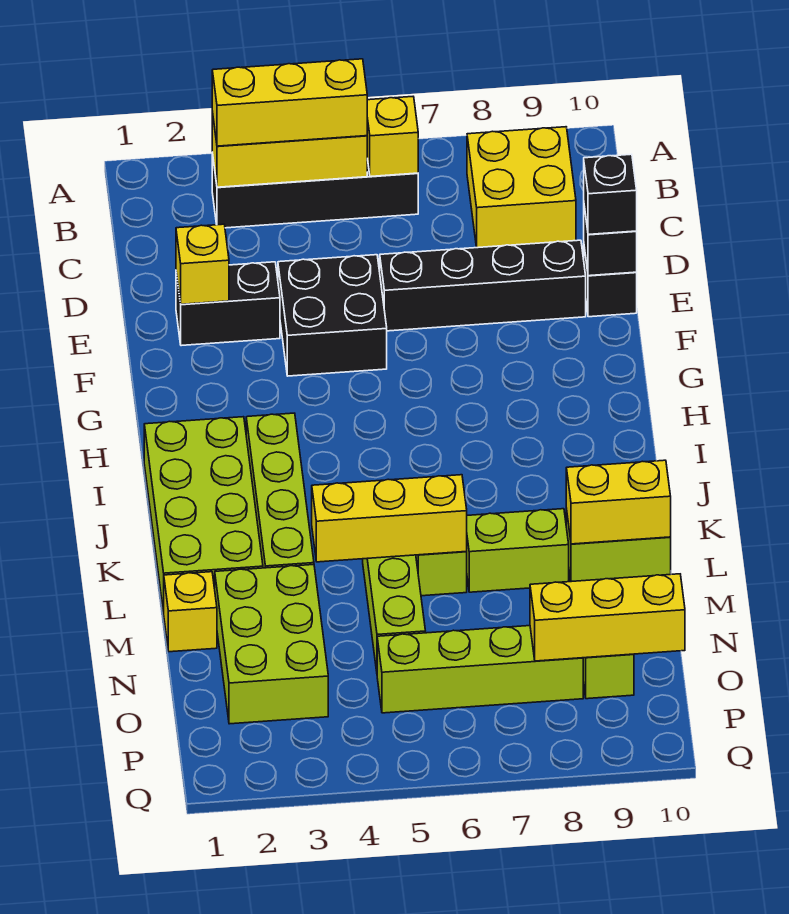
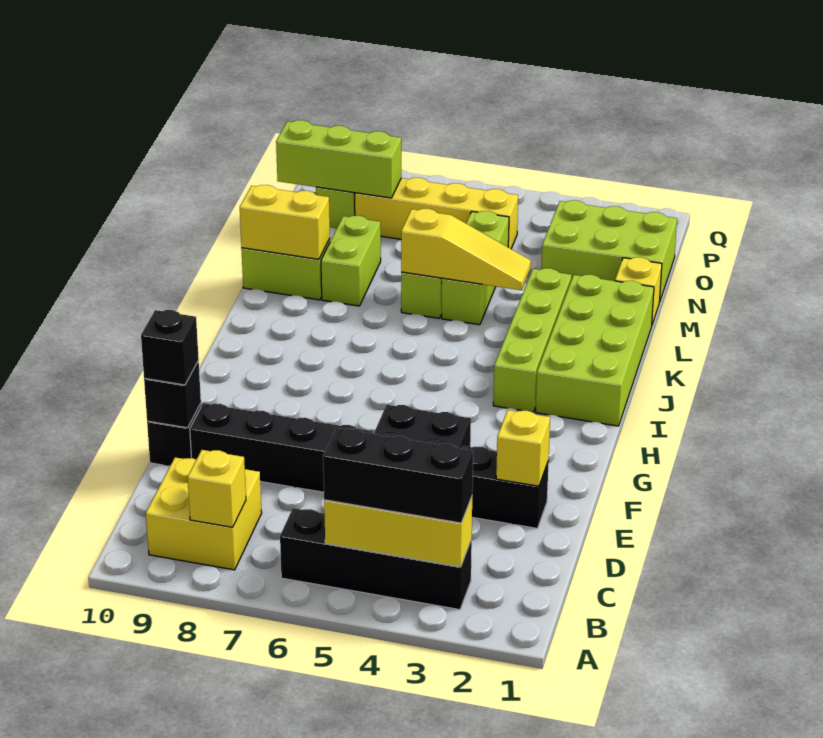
yellow 1x3 brick [212,59,367,146] -> black 1x3 brick [323,428,473,523]
yellow 1x1 brick [367,97,418,177] -> yellow 1x1 brick moved to [188,450,246,527]
yellow 1x3 brick [312,475,467,562] -> yellow 1x3 slope [401,209,531,290]
lime 1x2 brick [467,509,569,592] -> lime 1x2 brick turned to [321,216,381,306]
lime 2x3 brick [215,565,328,724] -> lime 2x3 brick turned to [541,200,677,302]
lime 1x4 brick [377,626,583,713] -> yellow 1x4 brick [355,178,518,249]
yellow 1x3 brick [530,574,685,661] -> lime 1x3 brick [276,120,401,198]

